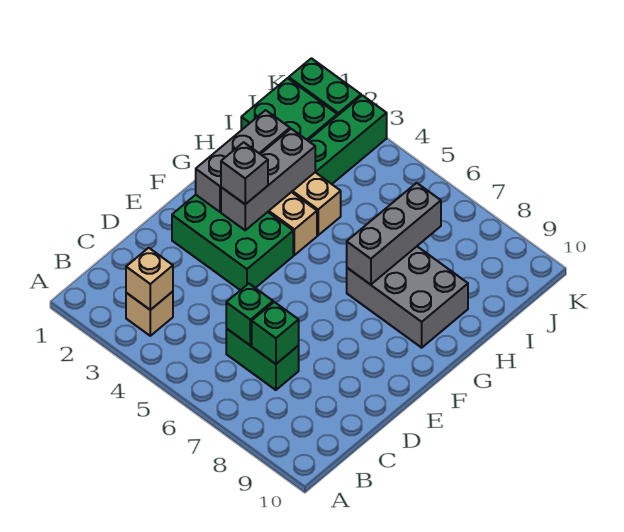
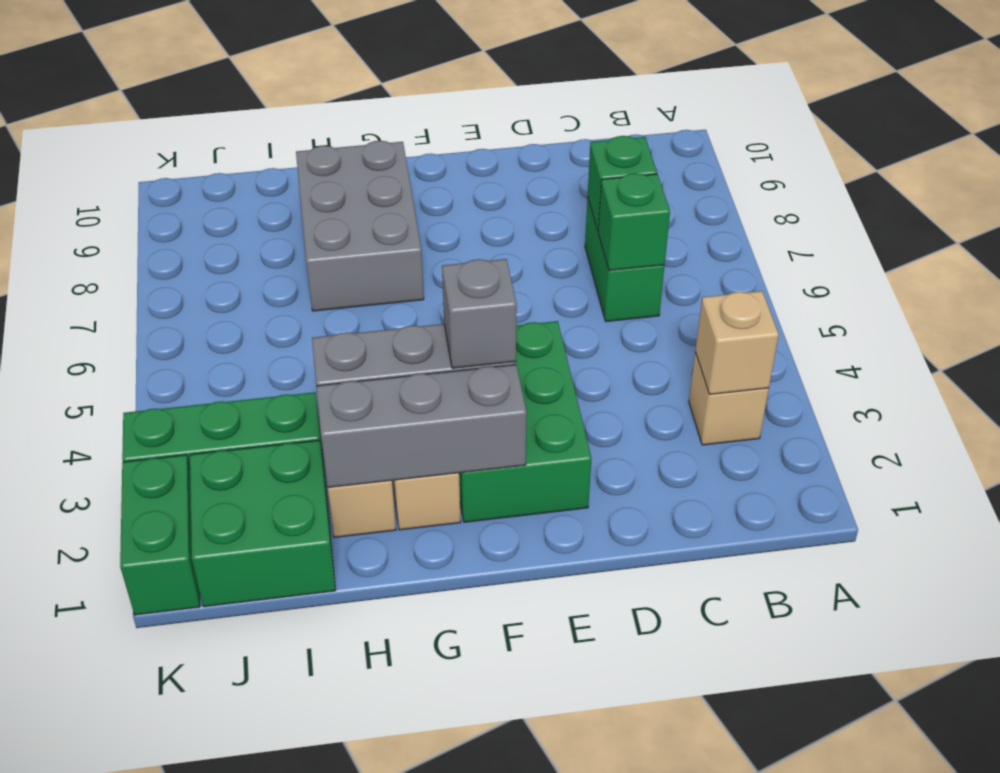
grey 1x3 brick [347,183,441,285] -> none

